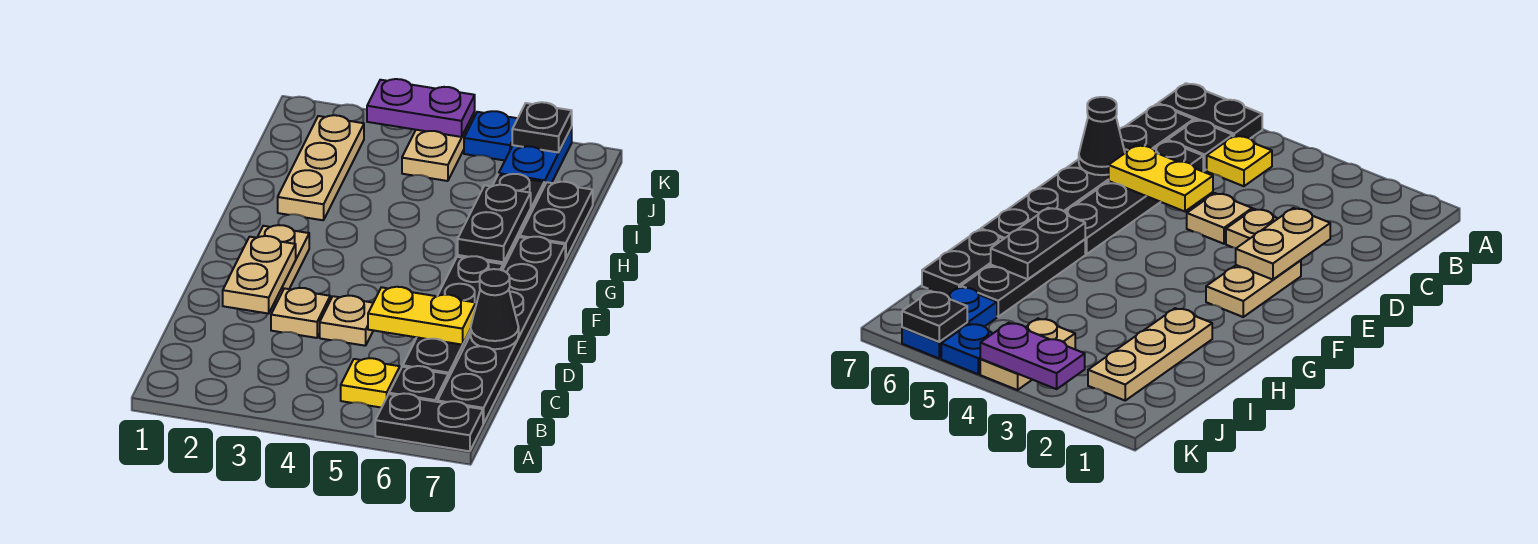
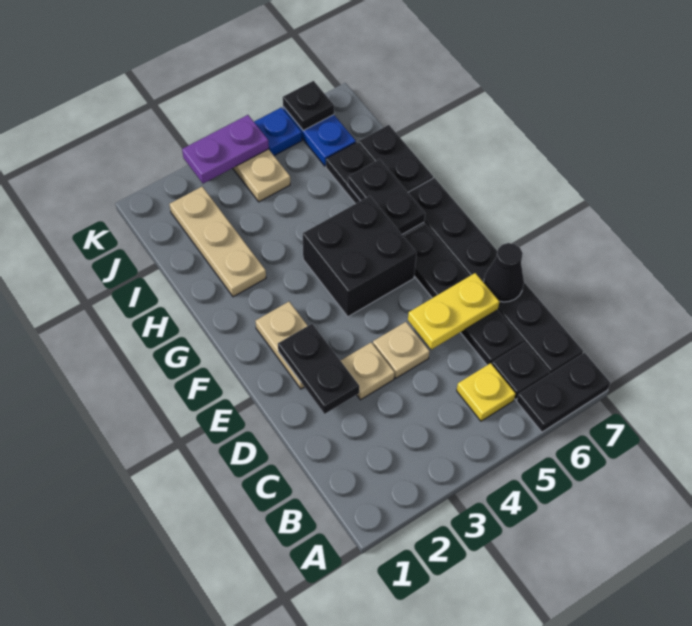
tan 1x2 plate [223,236,296,314] -> black 1x2 plate [278,324,359,414]
none -> black 2x2 brick [303,196,417,317]

